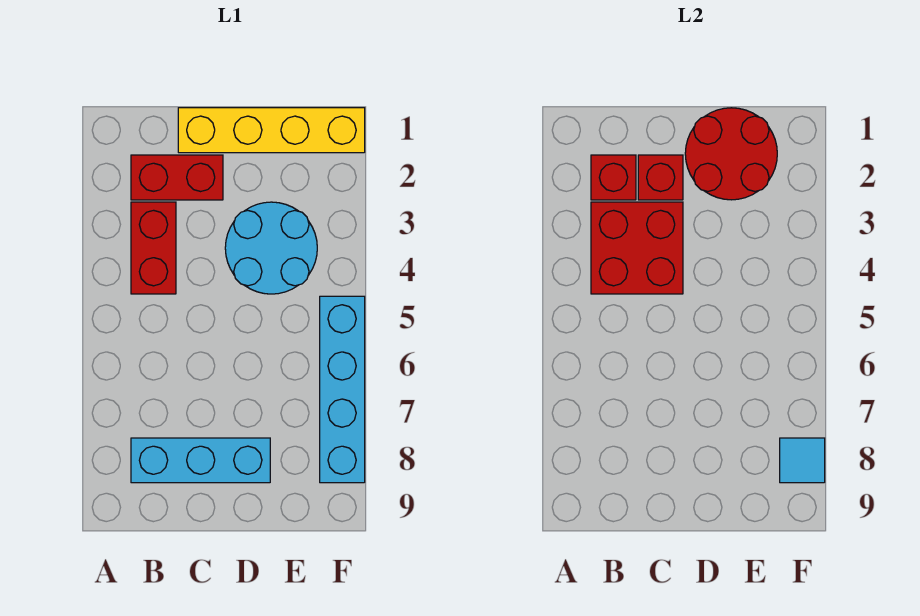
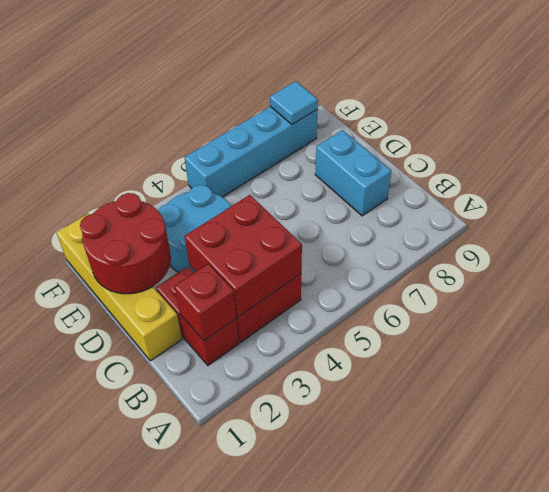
cyan 1x3 brick [131,438,270,483] -> cyan 1x2 brick [315,130,391,216]
red 1x1 brick [638,155,683,200] -> none

